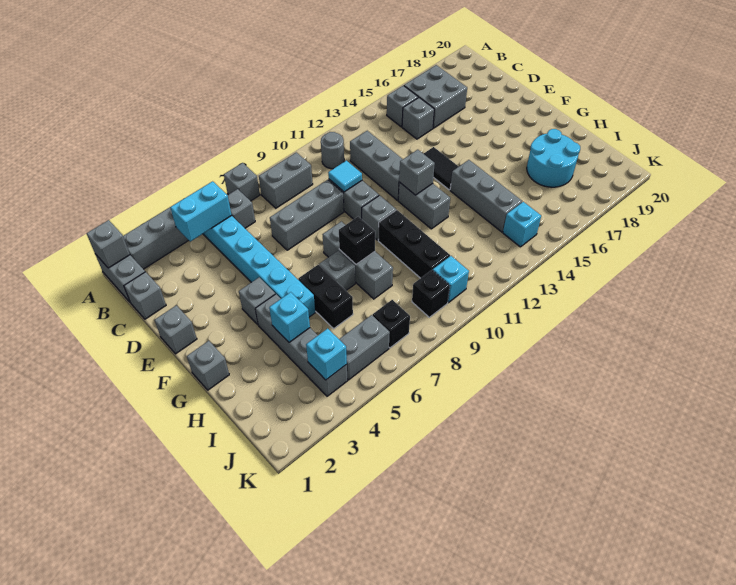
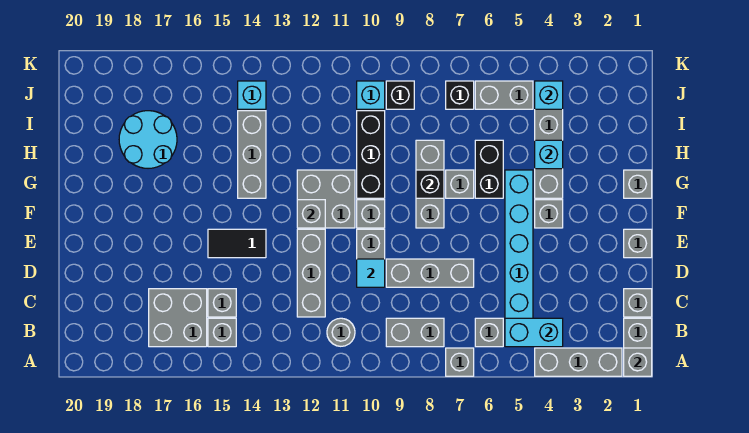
black 1x2 tile [424,147,459,190] -> black 1x2 tile turned to [208,229,266,258]
grey 1x2 brick [398,182,450,229] -> grey 2x2 brick [297,170,355,228]

